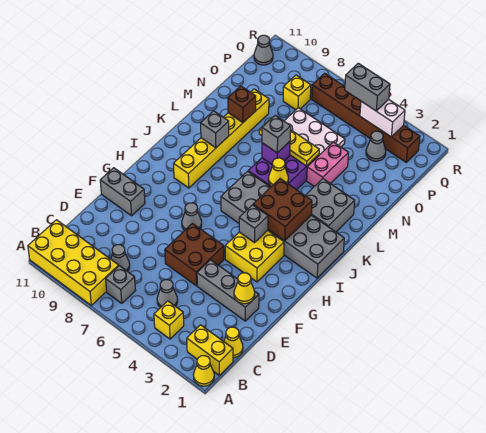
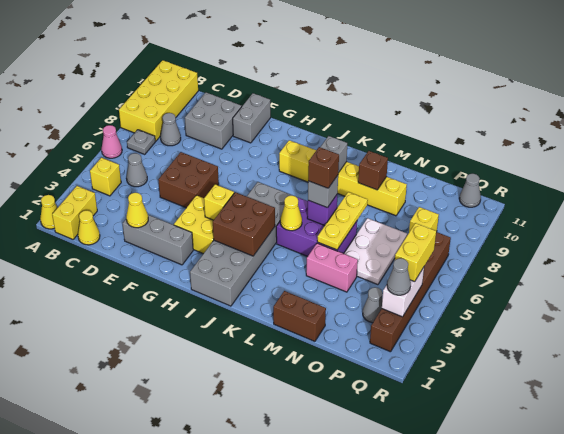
none -> pink 1x1 cone [101,125,122,158]
grey 1x1 brick [106,266,136,303] -> grey 1x1 plate [127,130,155,154]
grey 1x3 brick [197,260,259,321] -> grey 1x3 brick turned to [123,215,193,265]
grey 1x1 cone [182,203,202,230] -> grey 1x1 cone moved to [387,258,411,295]
grey 1x1 brick [239,205,268,243] -> yellow 1x1 brick [204,184,234,220]
grey 2x2 brick [305,179,355,232] -> grey 2x2 brick moved to [185,93,242,149]
none -> brown 1x1 brick [308,147,339,188]
none -> brown 1x2 brick [273,291,326,341]
grey 1x2 brick [345,63,390,111] -> yellow 1x2 brick [395,223,436,282]

